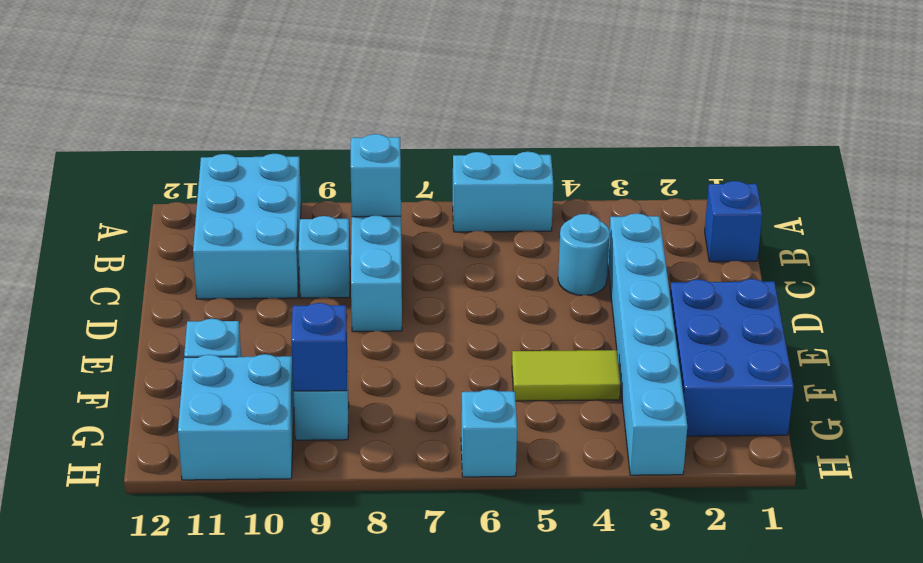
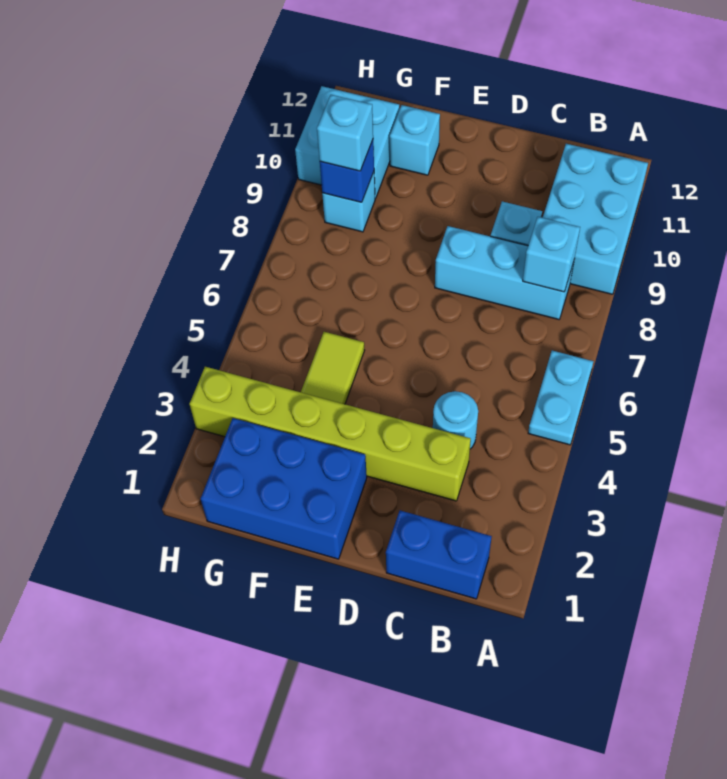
cyan 1x2 brick [453,152,553,232] -> cyan 1x2 plate [528,351,594,445]
cyan 2x3 brick [193,154,301,299] -> cyan 2x3 brick turned to [543,144,648,294]
blue 1x1 brick [705,181,762,262] -> blue 1x2 brick [386,511,492,599]
cyan 1x6 brick [608,213,687,475] -> lime 1x6 brick [190,367,471,501]
cyan 1x1 brick [461,389,517,477] -> cyan 1x1 brick moved to [317,95,373,171]

